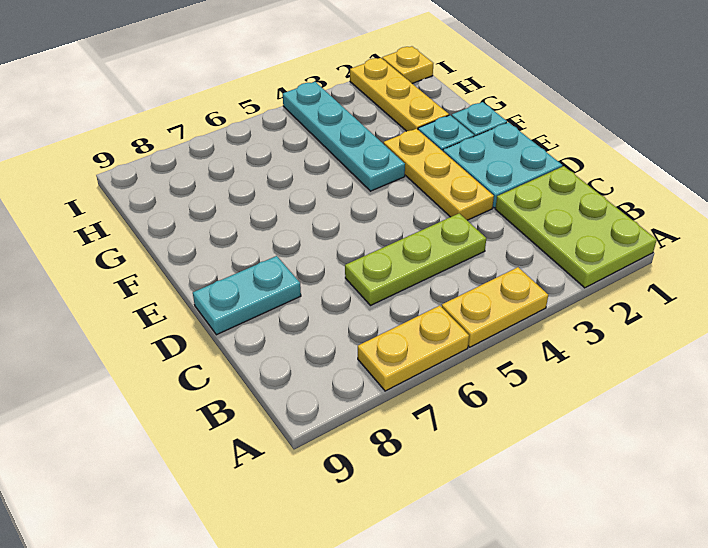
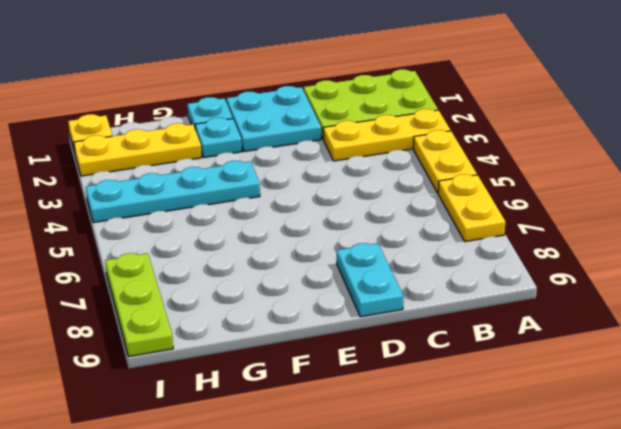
lime 1x3 plate [345,213,486,306] -> lime 1x3 plate moved to [105,253,173,356]
yellow 1x3 plate [384,129,494,220] -> yellow 1x3 plate moved to [323,109,451,161]

